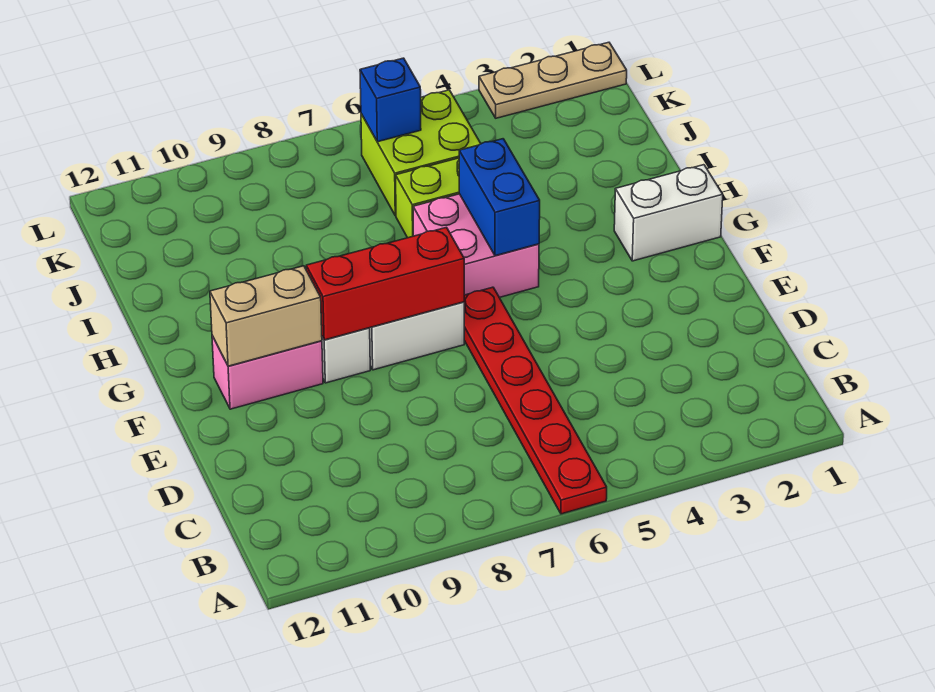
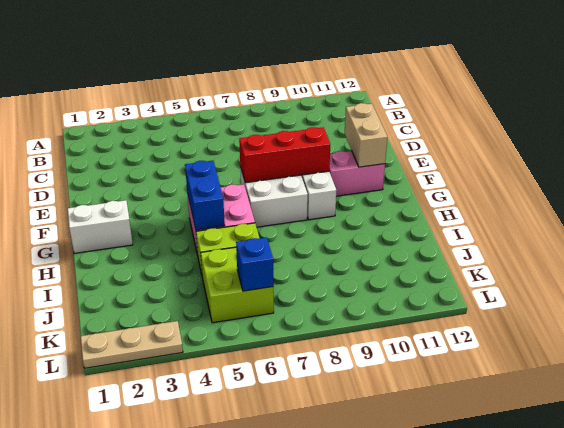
red 1x6 plate [464,287,607,514] -> none
tan 1x2 brick [210,266,322,366] -> tan 1x2 brick turned to [345,103,387,167]

